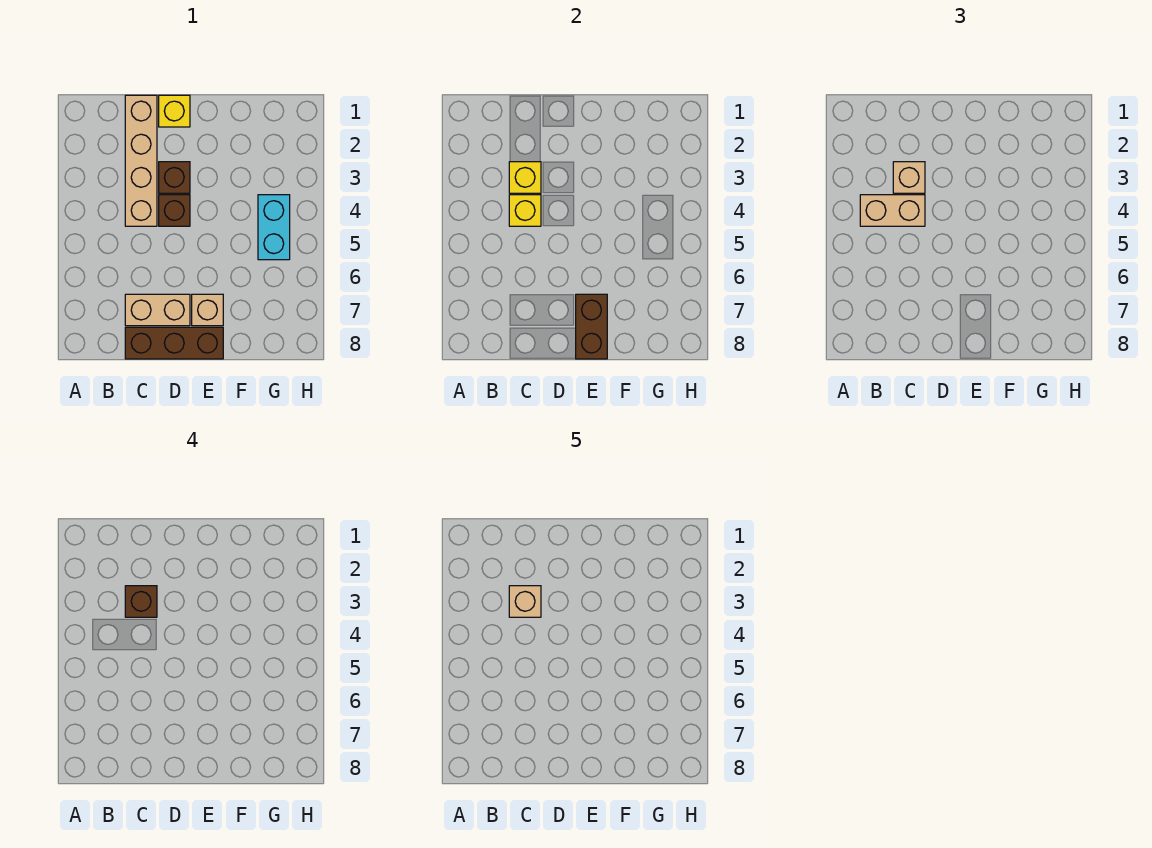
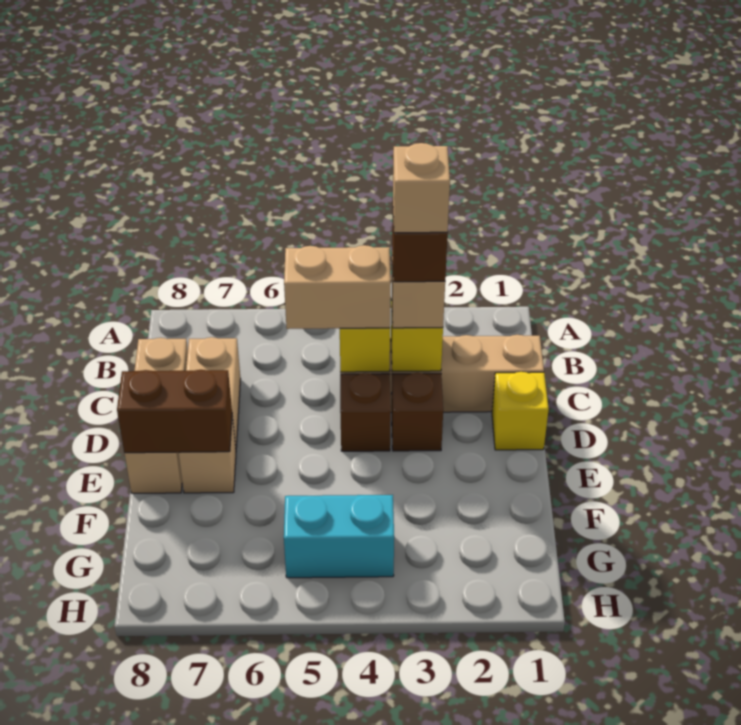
tan 1x2 brick [860,195,925,226] -> tan 1x2 brick turned to [284,245,391,329]
brown 1x3 brick [125,327,223,359] -> tan 1x3 brick [124,338,188,493]

